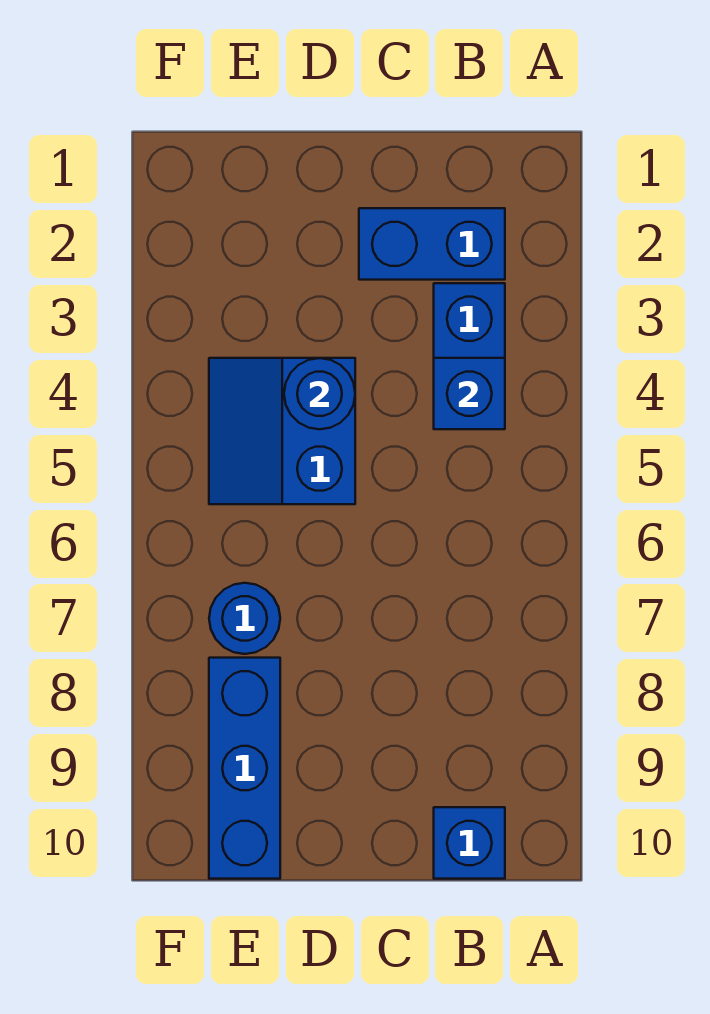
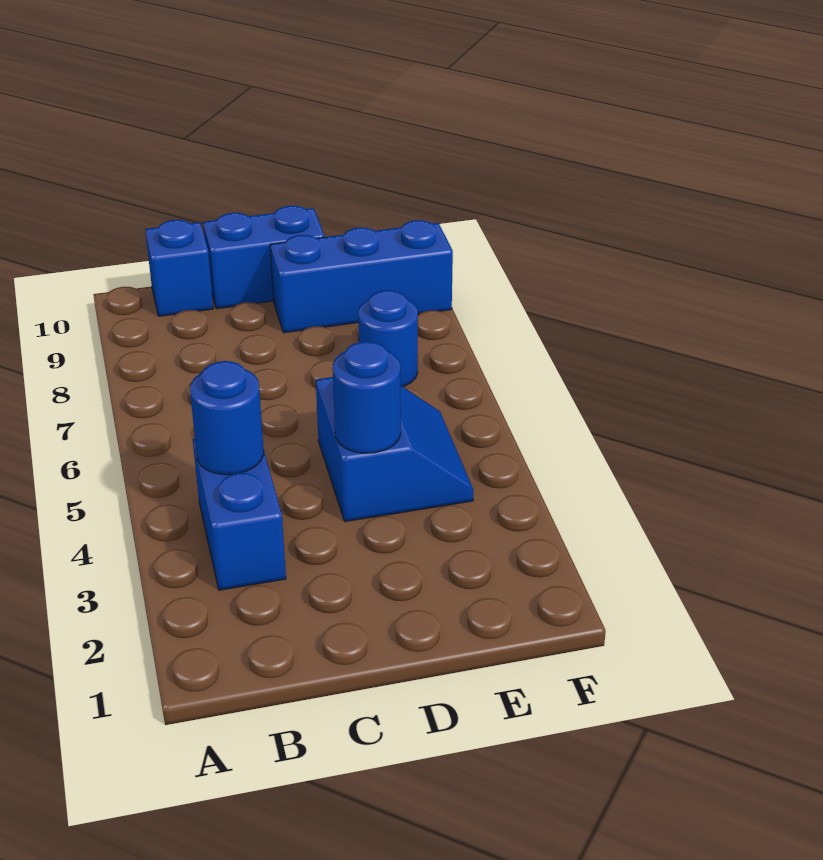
blue 1x2 brick [359,208,505,280] -> blue 1x2 brick moved to [203,206,325,309]
blue 1x1 brick [434,358,505,429] -> blue 1x1 round brick [190,361,264,475]
blue 1x3 brick [209,658,280,879] -> blue 1x3 brick turned to [270,220,453,333]

